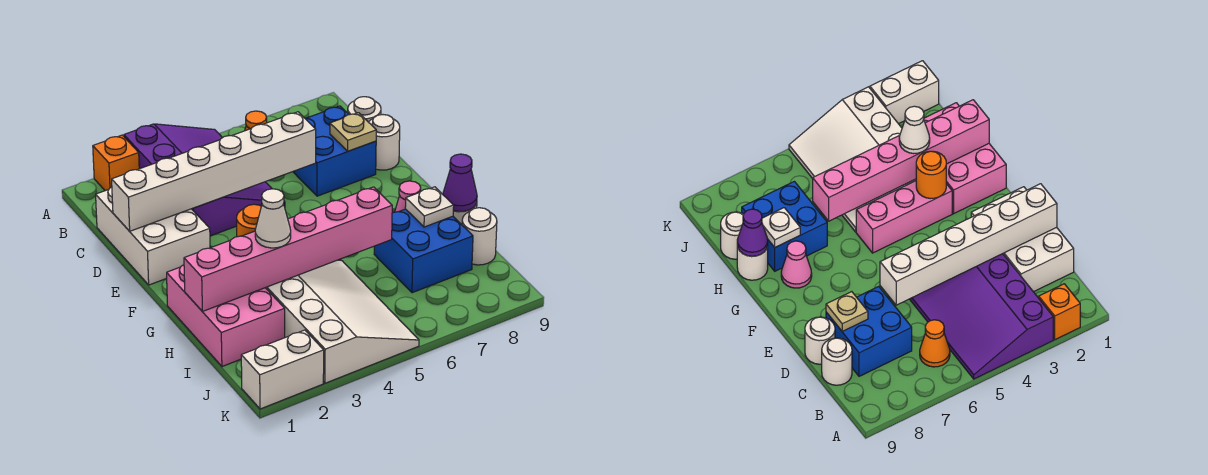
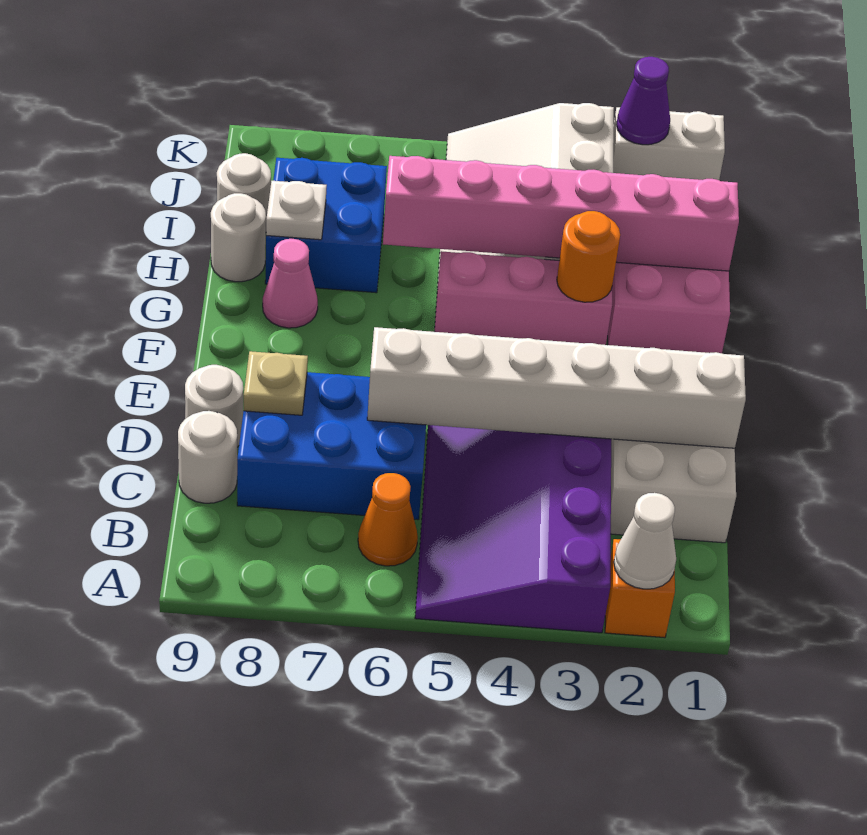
blue 2x2 brick [293,106,376,196] -> blue 2x3 brick [237,372,426,520]
white 1x1 cone [255,189,291,248] -> white 1x1 cone moved to [614,493,676,589]
purple 1x1 cone [443,154,477,212] -> purple 1x1 cone moved to [616,57,670,145]

